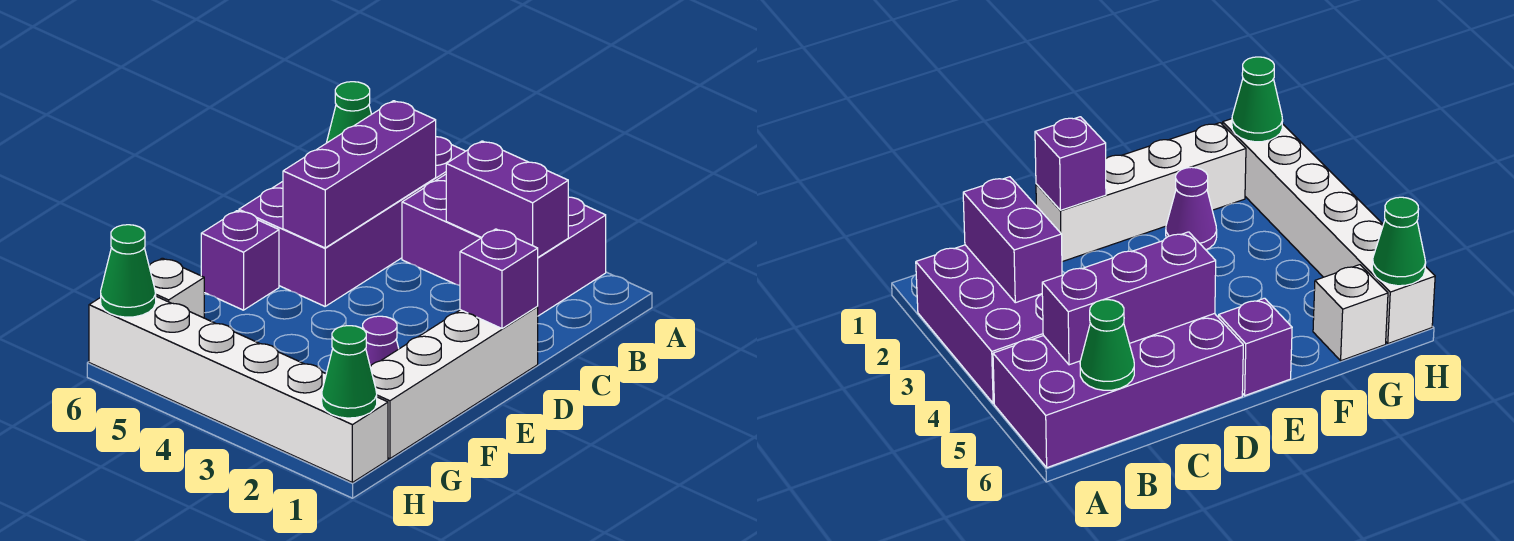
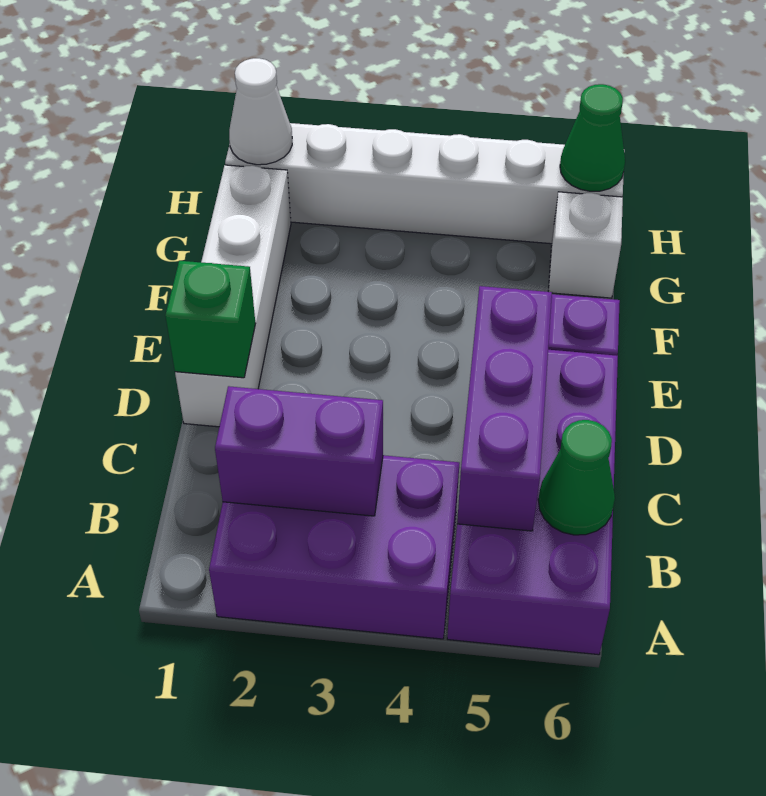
purple 1x1 brick [460,229,538,329] -> green 1x1 brick [165,261,256,378]
purple 1x1 cone [363,316,399,366] -> none
green 1x1 cone [322,326,377,418] -> white 1x1 cone [229,58,292,165]

